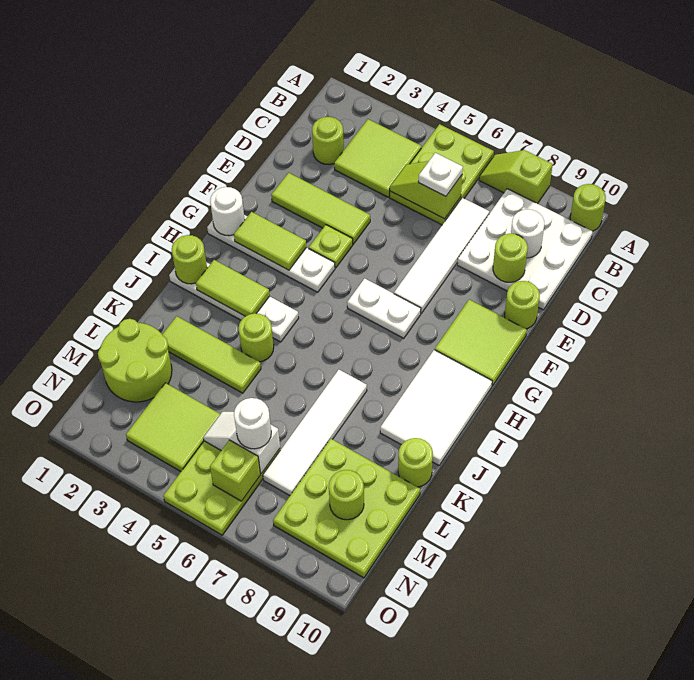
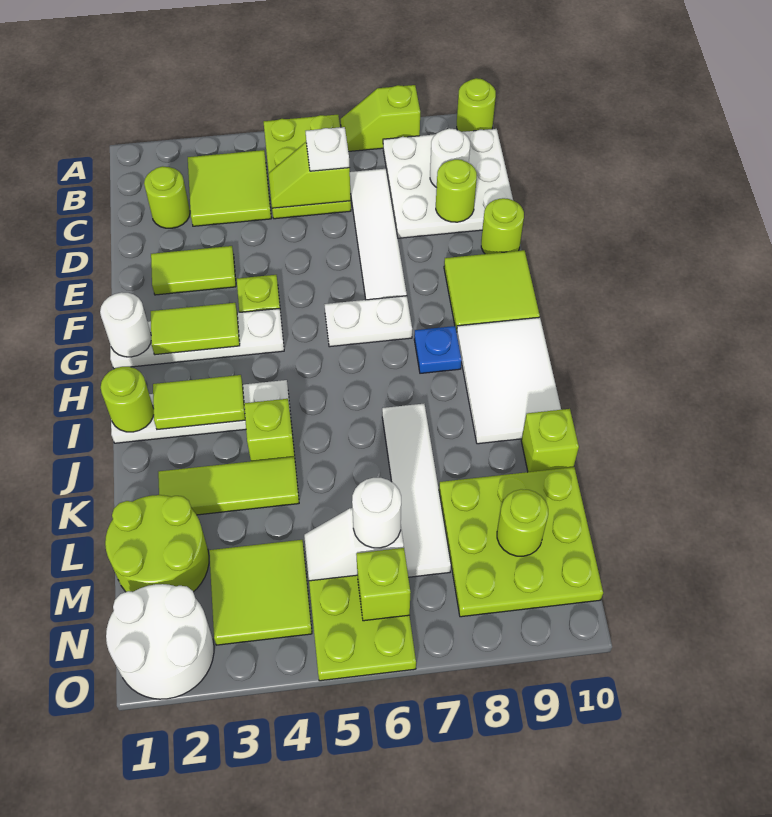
lime 1x3 tile [271,173,370,244] -> lime 1x2 tile [151,246,236,295]
none -> blue 1x1 plate [414,326,462,373]
lime 1x1 round brick [239,313,274,362] -> lime 1x1 brick [244,399,295,461]
lime 1x1 round brick [398,438,433,487] -> lime 1x1 brick [521,409,579,472]
none -> white 2x2 round brick [106,584,214,699]

